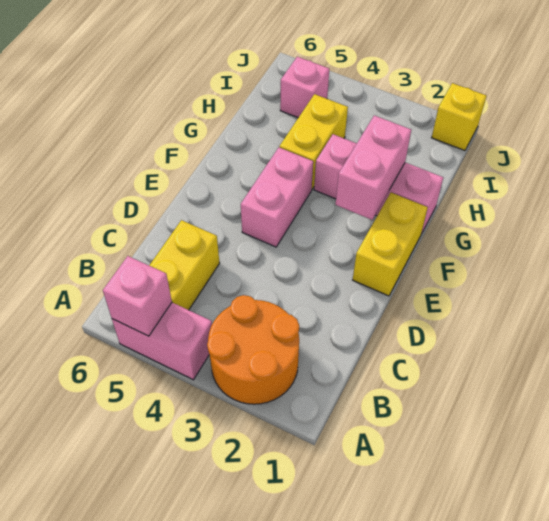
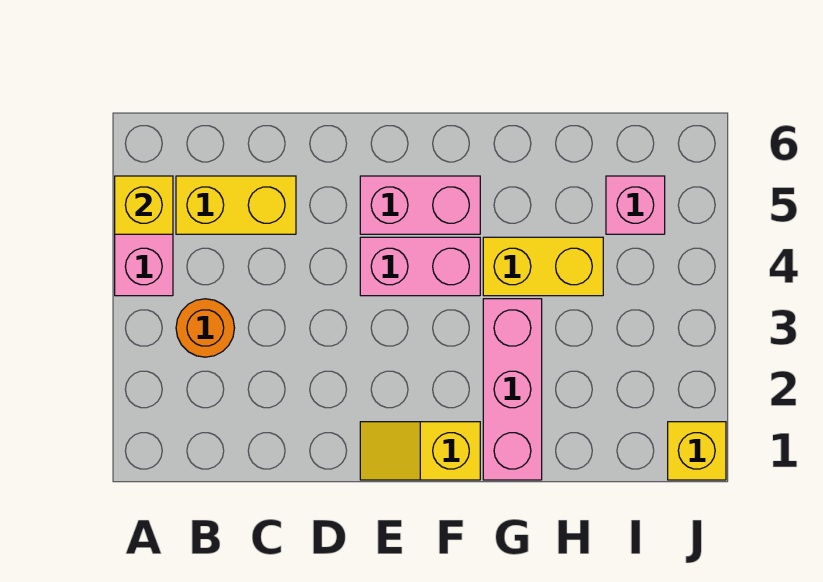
orange 2x2 round brick [207,295,299,404] -> orange 1x1 round brick [176,299,234,357]
pink 1x1 brick [103,256,172,336] -> yellow 1x1 brick [115,176,173,234]
yellow 1x2 brick [353,193,428,296] -> yellow 1x2 slope [360,422,480,480]
pink 1x2 brick [336,115,411,220] -> pink 1x2 brick moved to [360,176,480,234]

